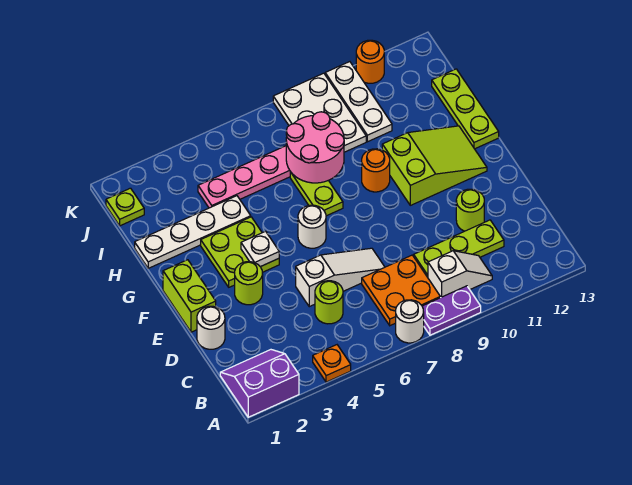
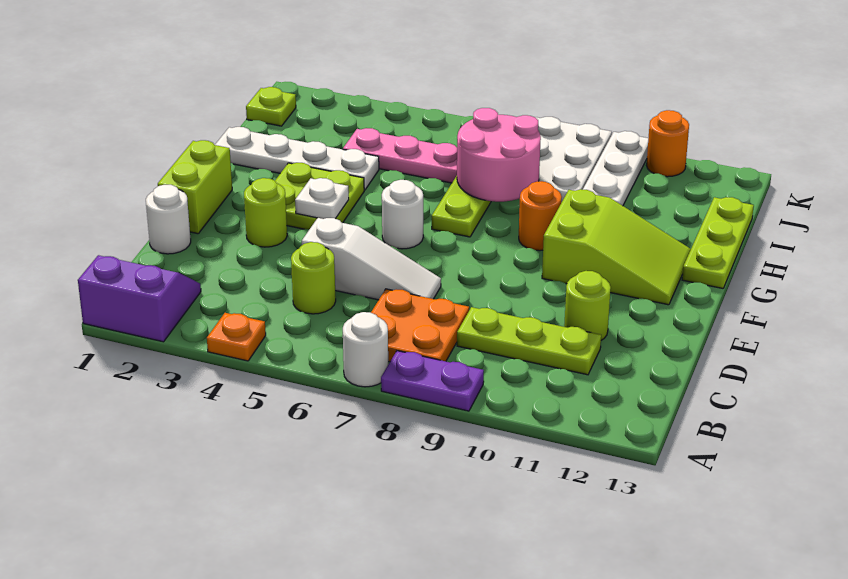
white 1x2 slope [428,251,492,298] -> none

